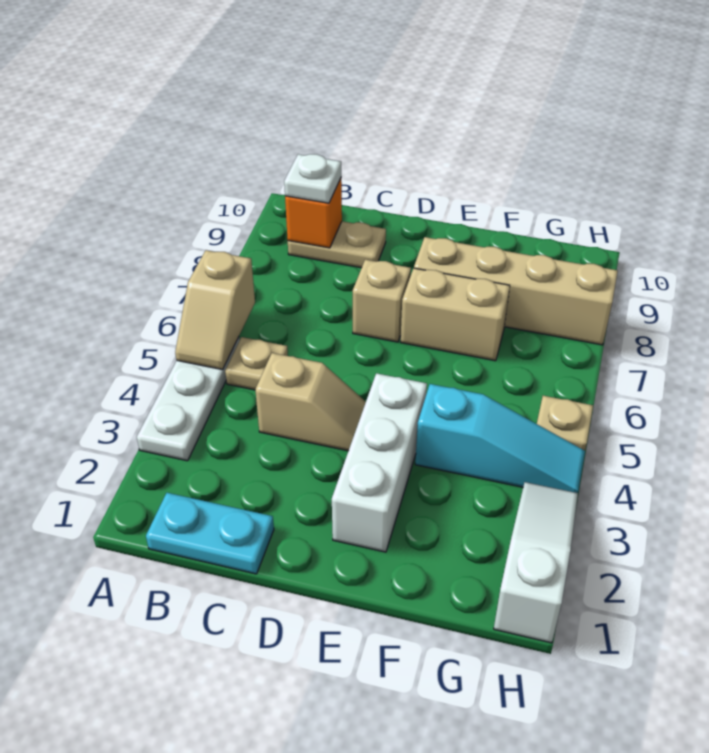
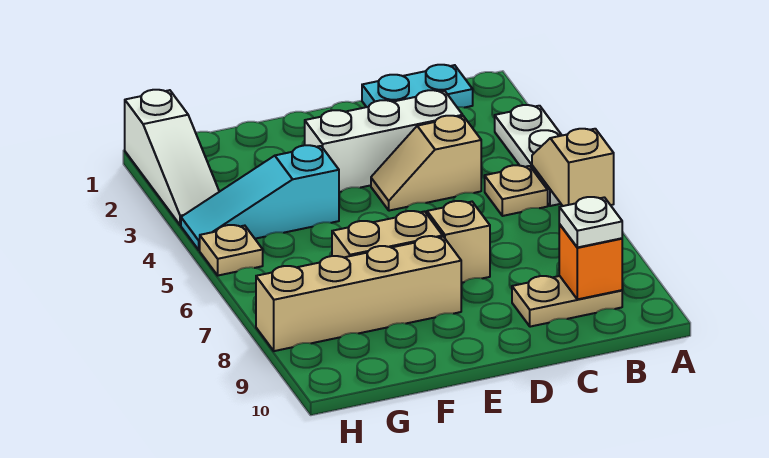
white 1x3 brick [332,373,427,552] -> white 1x3 brick turned to [305,90,463,192]

